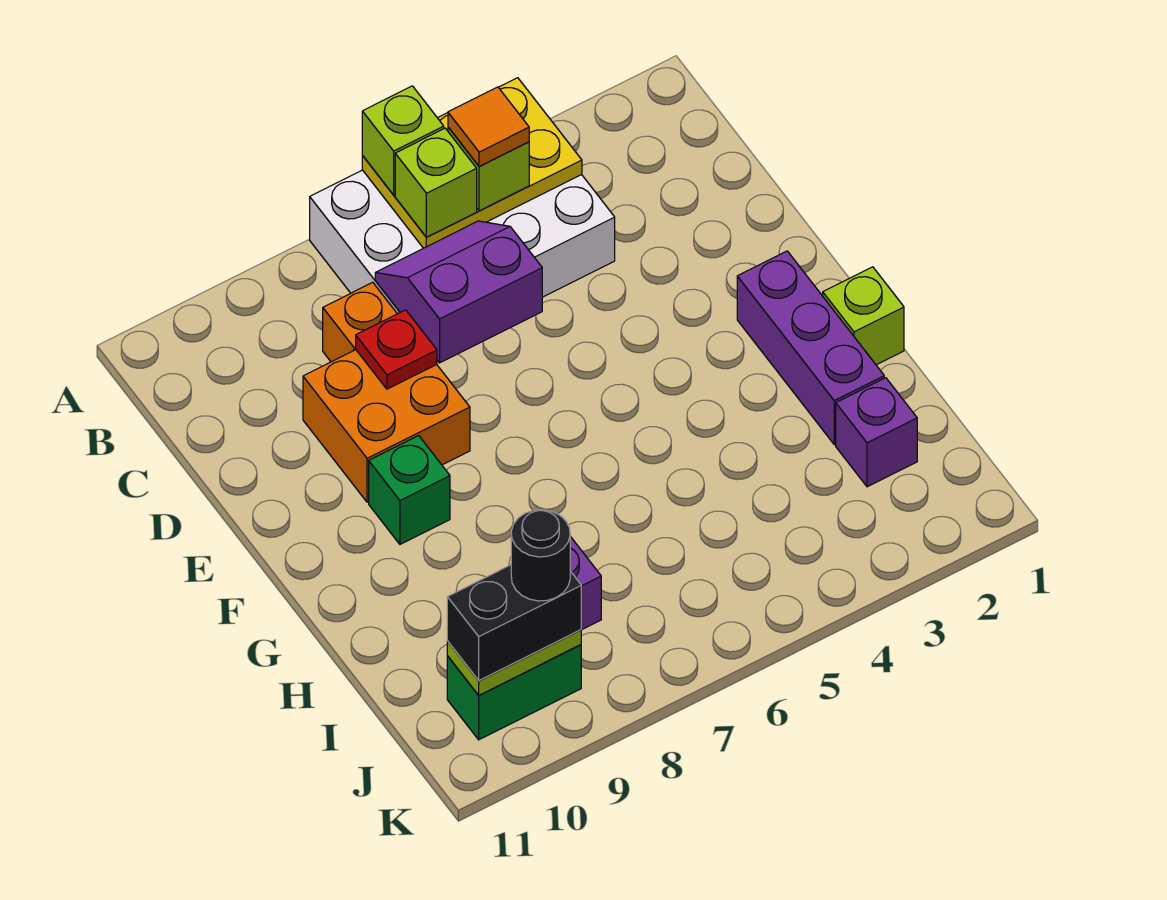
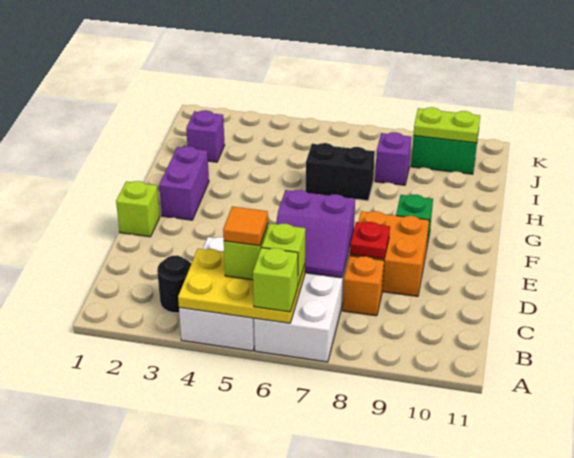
purple 1x3 brick [737,251,884,444] -> purple 1x2 brick [159,146,209,220]
lime 1x1 brick [823,267,904,365] -> lime 1x1 brick moved to [116,181,160,237]
black 1x2 brick [447,565,581,680] -> black 1x2 brick moved to [306,143,375,201]
black 1x1 round brick [511,510,570,601] -> black 1x1 round brick moved to [157,255,191,313]

